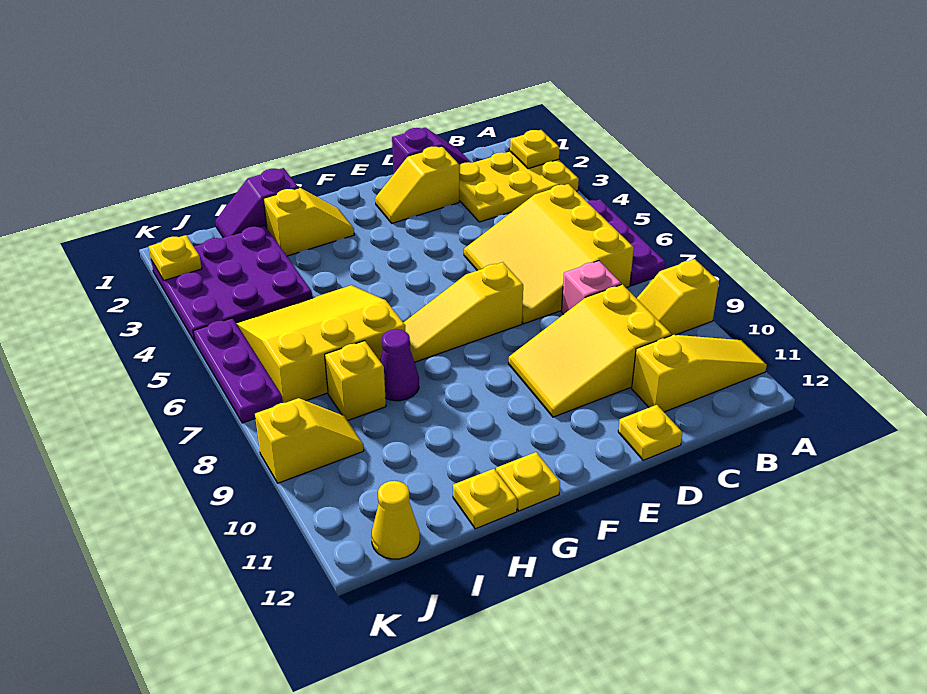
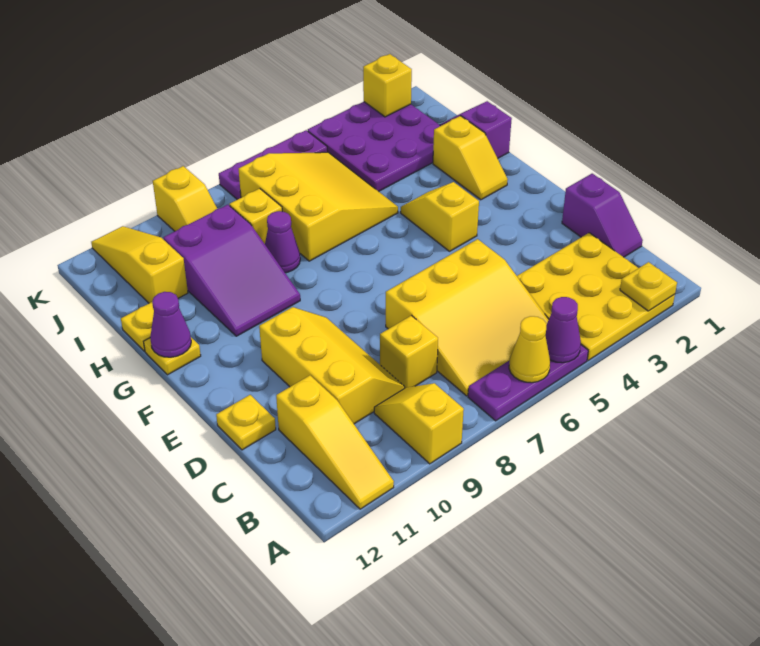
yellow 2x3 plate [459,152,579,222] -> yellow 3x3 plate [517,233,675,360]
none -> purple 1x1 cone [546,297,581,363]
yellow 3x3 slope [464,184,634,324] -> yellow 3x3 slope turned to [386,239,549,396]
pink 1x1 brick [561,261,621,314] -> yellow 1x1 brick [380,316,438,388]
yellow 2x3 slope [509,284,671,417] -> yellow 2x3 slope turned to [259,307,405,424]
yellow 1x2 slope [375,146,459,223] -> yellow 1x2 slope moved to [401,182,479,251]
yellow 1x3 slope [403,262,523,362] -> yellow 1x3 slope moved to [91,226,188,303]
none -> purple 2x3 slope [164,205,300,336]
none -> purple 1x1 cone [150,292,191,357]
yellow 1x1 cone [372,481,420,559] -> yellow 1x1 cone moved to [509,316,550,383]
yellow 1x1 plate [149,235,202,280] -> yellow 1x1 brick [363,54,412,117]

